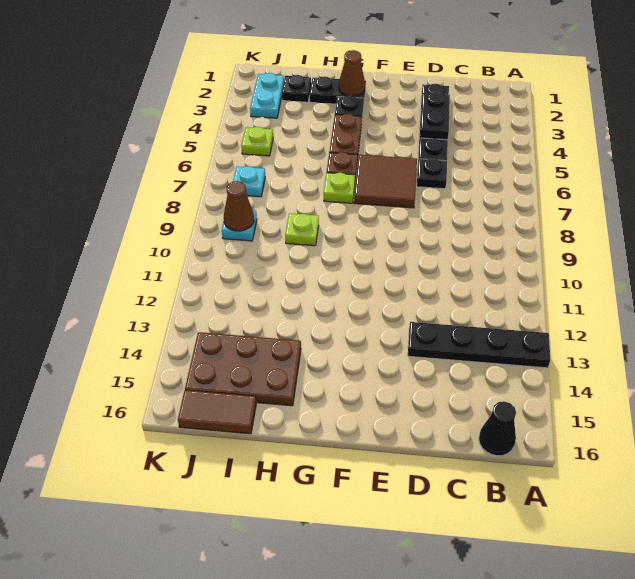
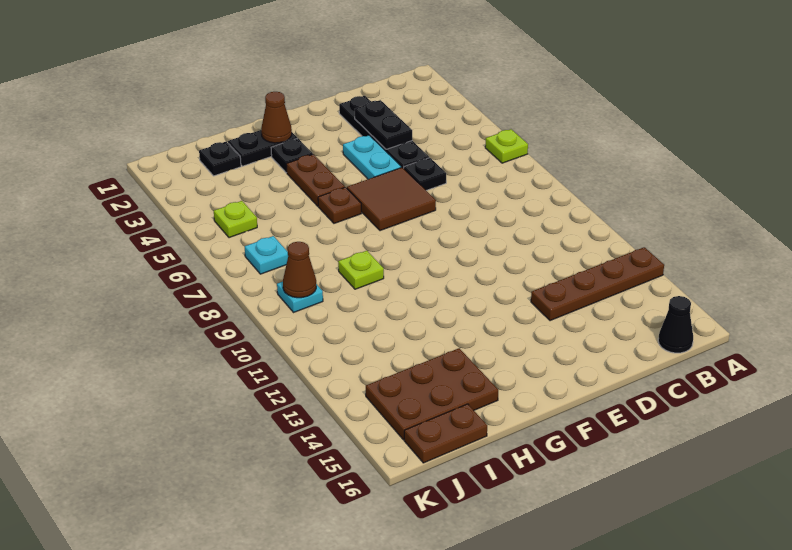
black 1x4 plate [408,322,550,368] -> brown 1x4 plate [531,247,664,321]
lime 1x1 plate [324,173,355,203] -> lime 1x1 plate moved to [485,129,528,163]
brown 1x2 tile [178,390,256,434] -> brown 1x2 plate [404,404,487,463]
cyan 1x2 plate [250,73,284,118] -> cyan 1x2 plate moved to [343,135,401,179]

